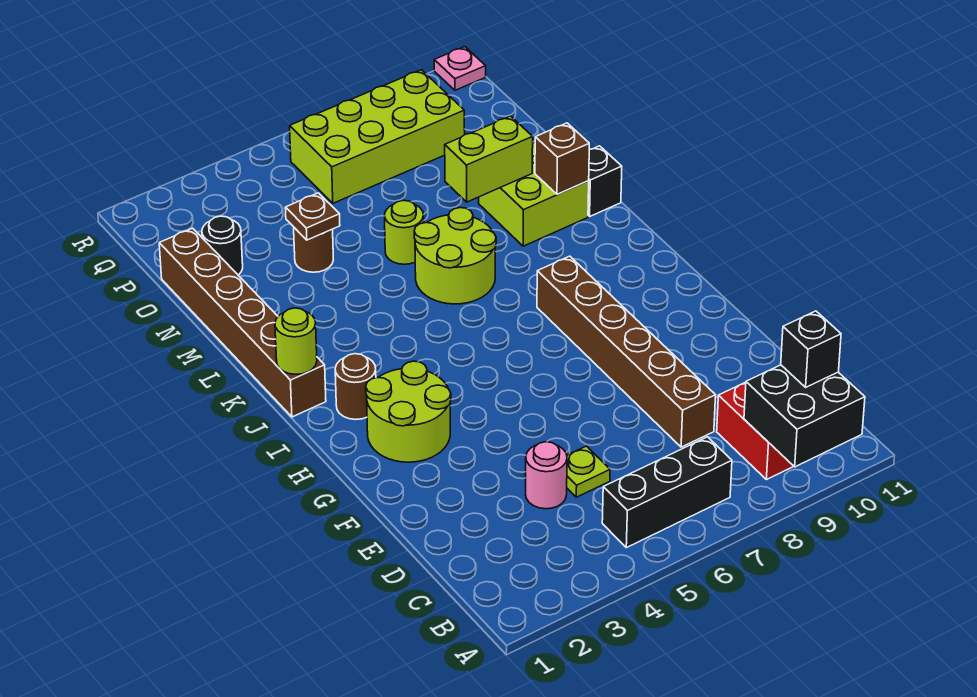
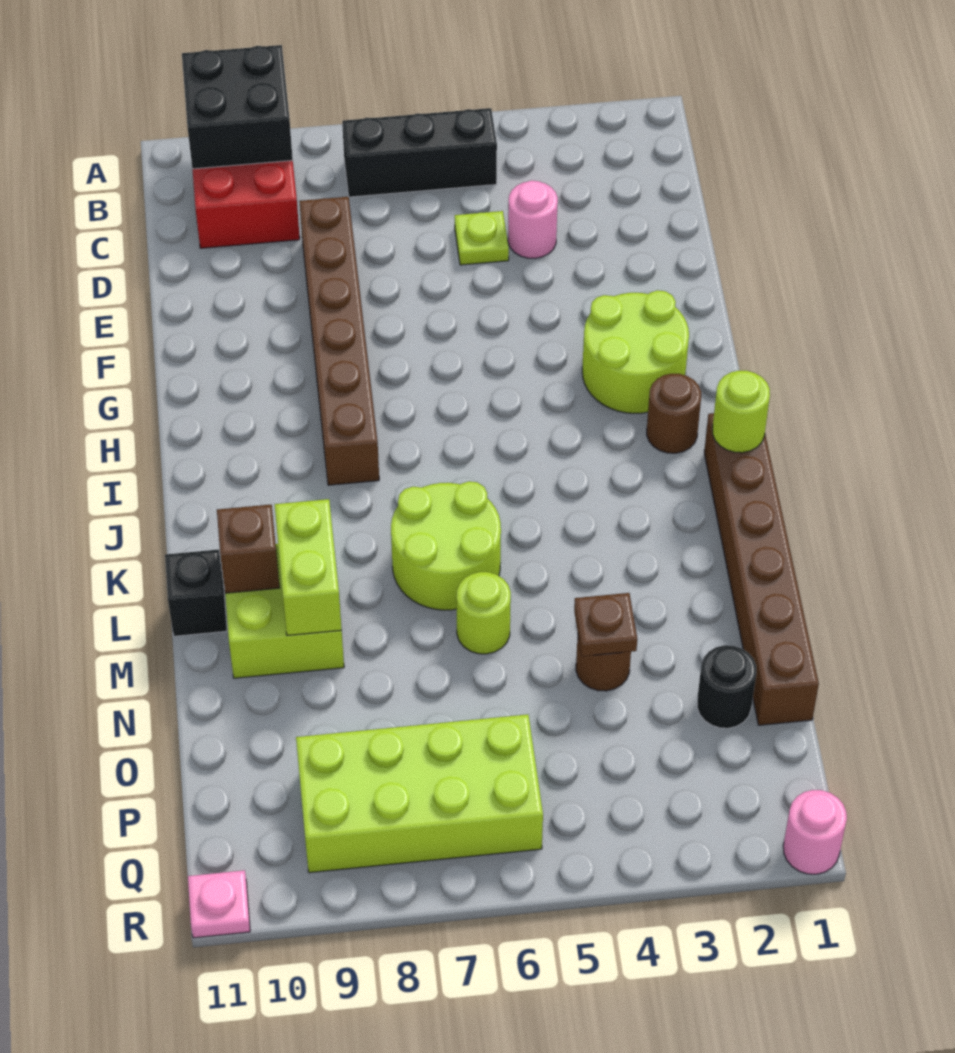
black 1x1 brick [781,311,841,387] -> none
lime 1x2 brick [445,116,533,202] -> lime 1x2 brick turned to [275,499,342,635]
none -> pink 1x1 round brick [783,790,847,874]

